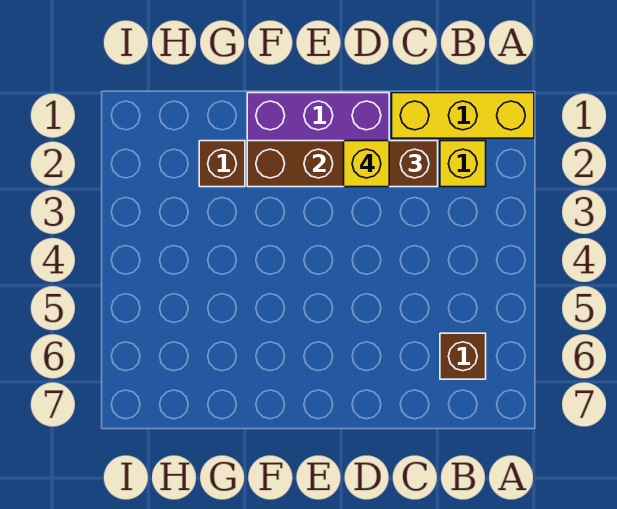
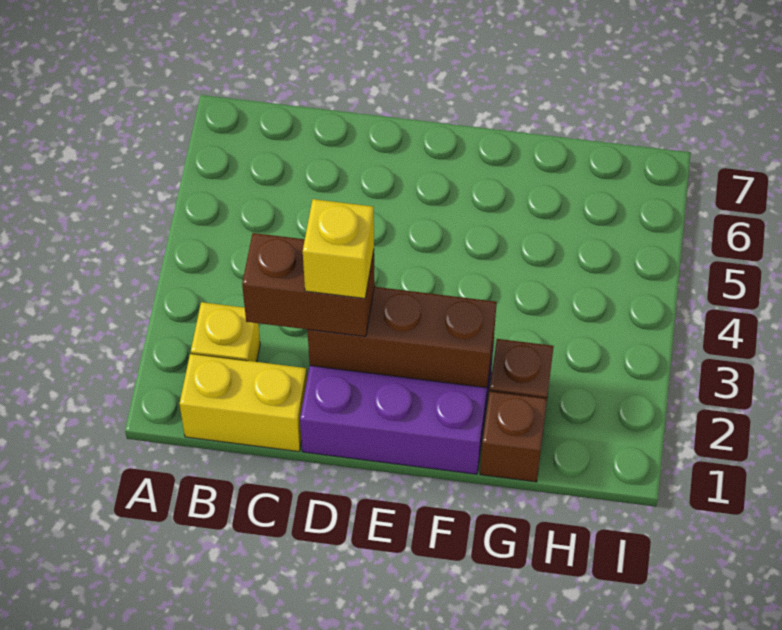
yellow 1x3 brick [392,93,534,138] -> yellow 1x2 brick [180,354,307,452]
brown 1x1 brick [440,333,486,379] -> brown 1x1 brick moved to [480,391,547,482]

